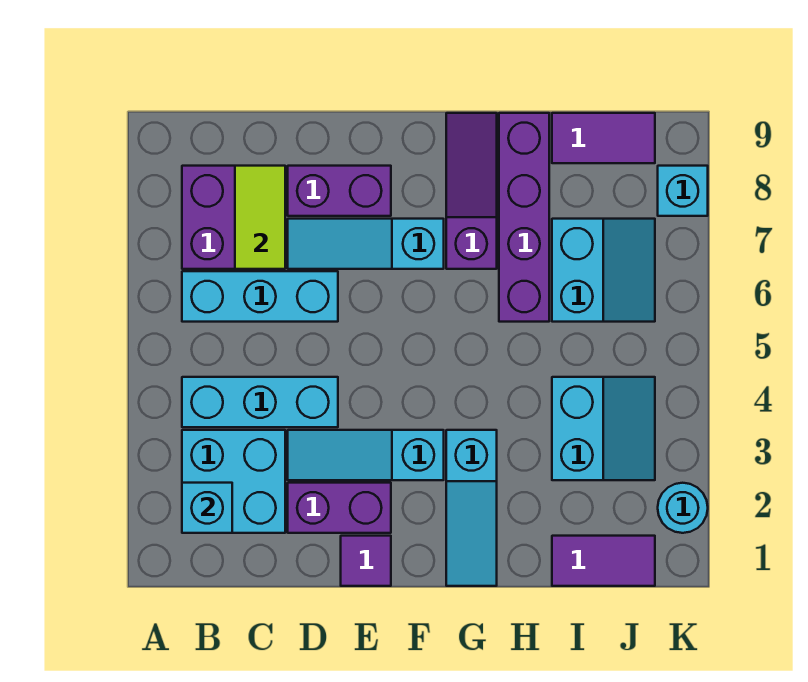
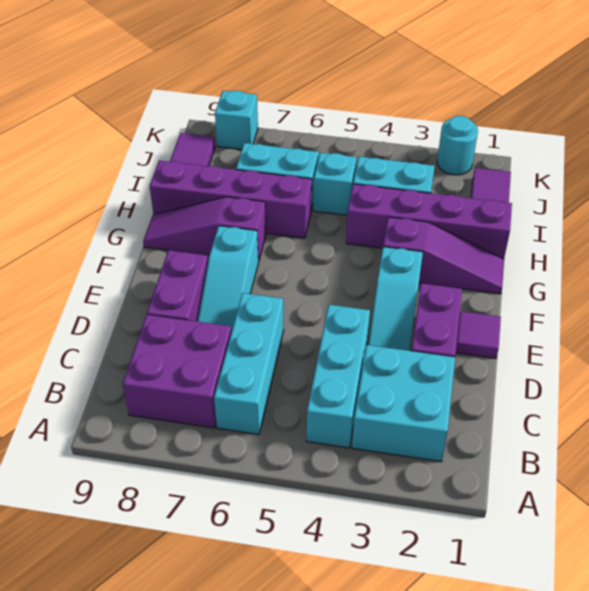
cyan 1x1 brick [182,483,232,533] -> cyan 1x1 brick moved to [313,153,357,215]
lime 1x2 tile [235,166,285,269] -> none
cyan 1x3 slope [446,430,497,586] -> purple 1x3 slope [383,217,504,294]
none -> purple 1x4 brick [346,184,512,259]

